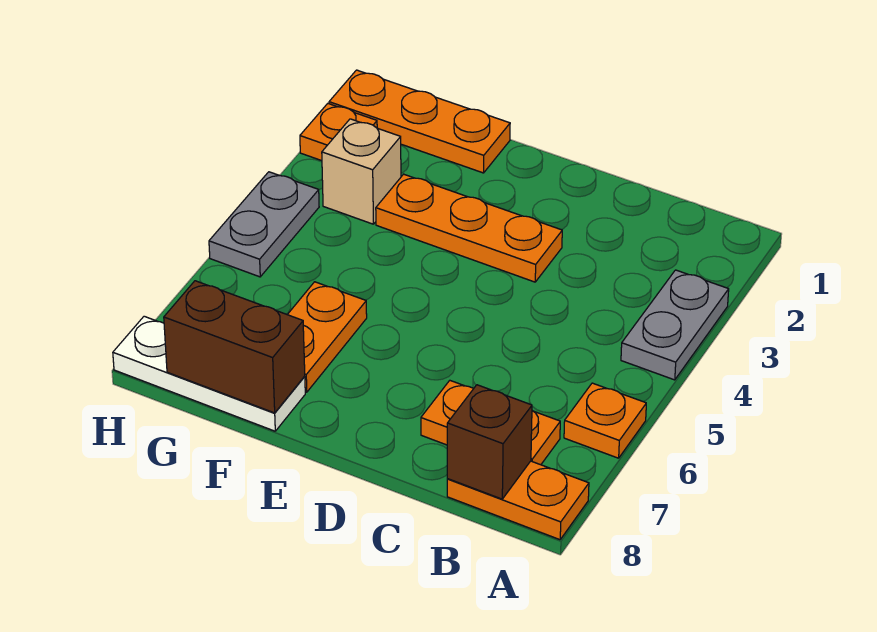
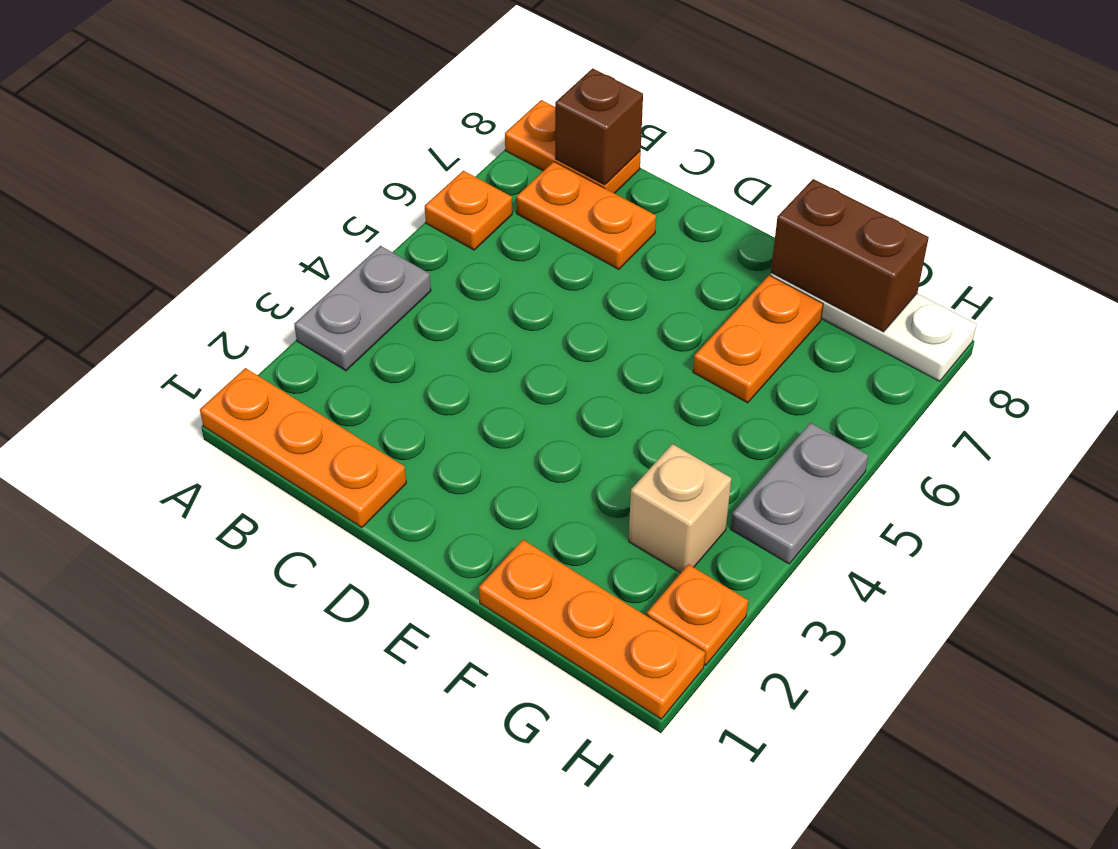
orange 1x3 plate [376,174,562,282] -> orange 1x3 plate moved to [200,368,406,528]

